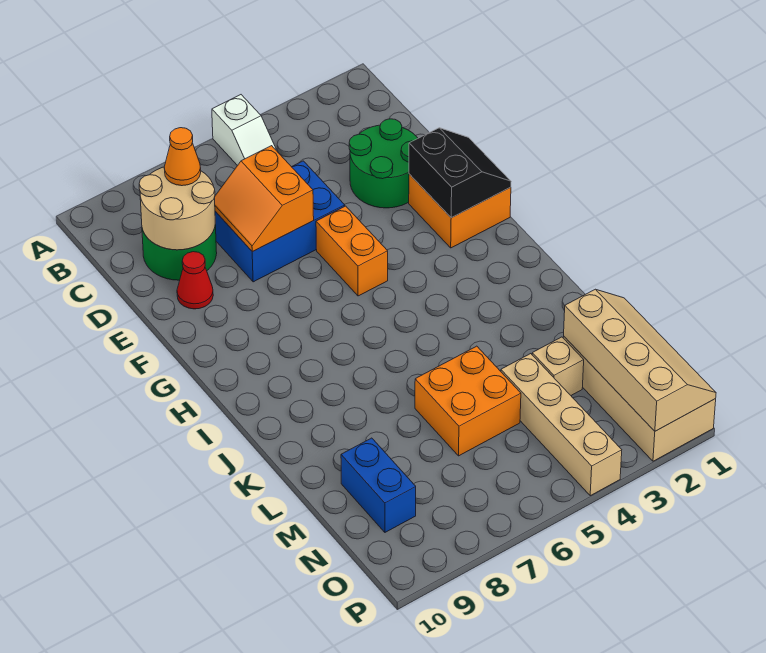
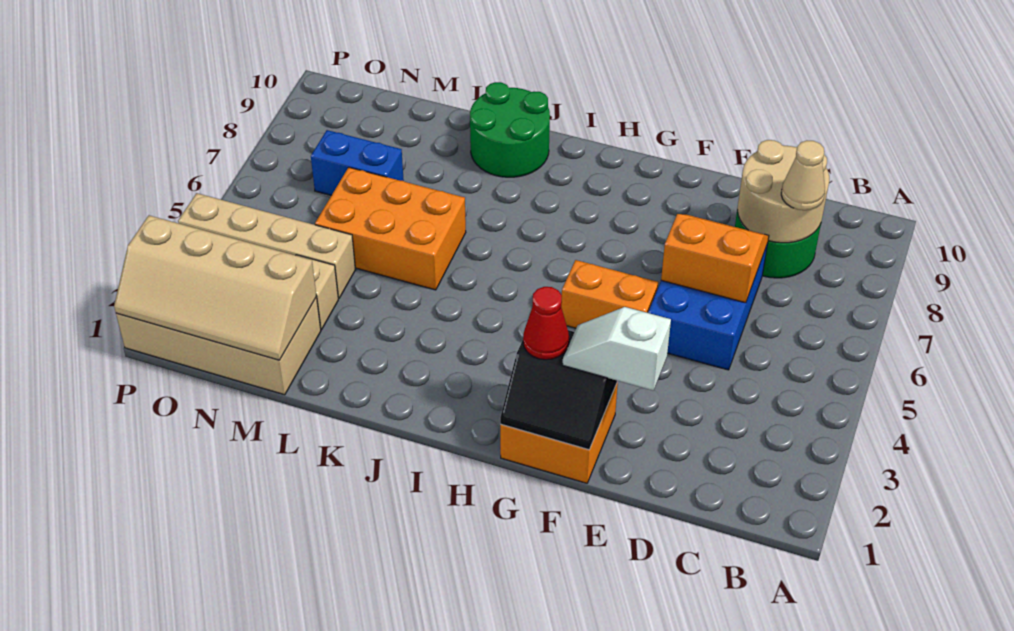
white 1x2 slope [212,95,277,166] -> white 1x2 slope moved to [563,307,671,391]
orange 1x1 cone [164,128,201,186] -> tan 1x1 cone [781,140,825,210]
green 2x2 round brick [349,119,418,208] -> green 2x2 round brick moved to [470,82,550,177]
red 1x1 cone [177,252,213,309] -> red 1x1 cone moved to [523,287,569,360]
orange 2x2 brick [415,346,521,456] -> orange 2x3 brick [315,167,466,290]
blue 1x2 brick [341,438,416,532] -> blue 1x2 brick moved to [311,130,404,195]

